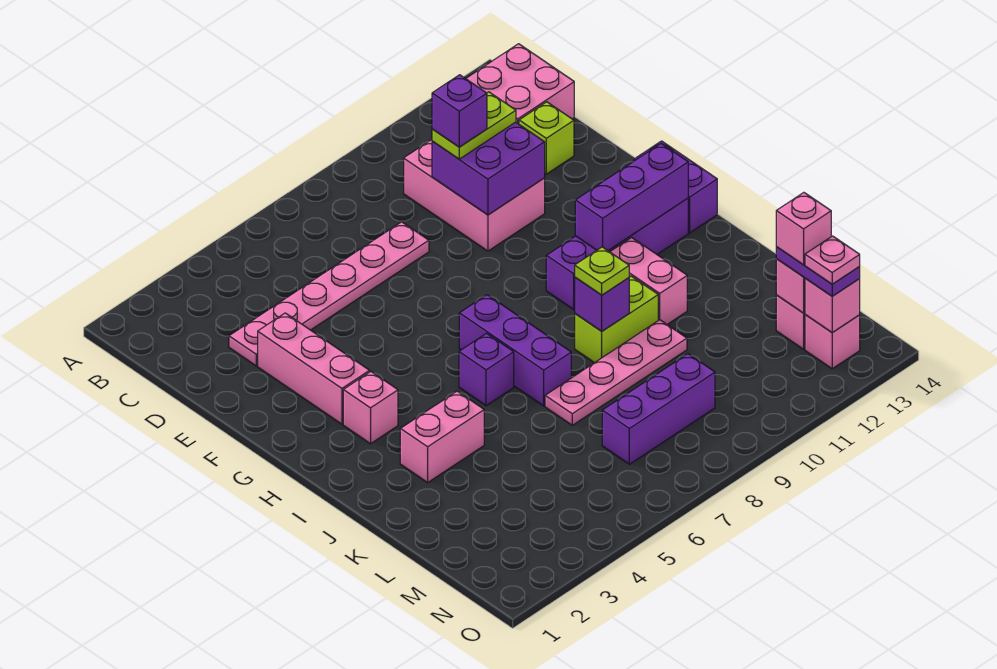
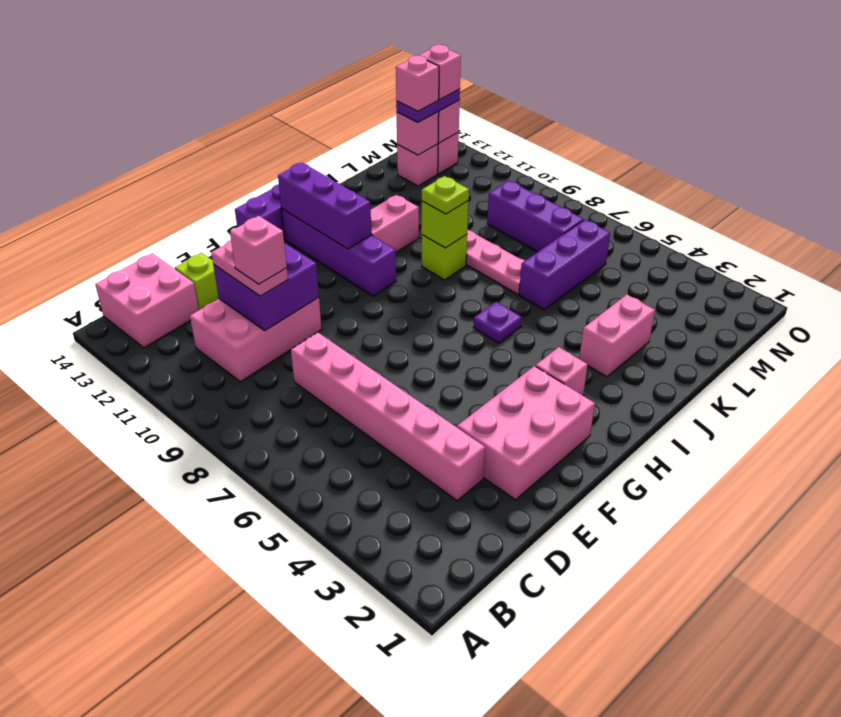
pink 1x6 plate [229,222,429,366] -> pink 1x6 brick [291,332,485,501]
lime 1x2 plate [432,92,516,159] -> pink 1x2 plate [212,240,288,296]
purple 1x1 brick [432,75,487,147] -> pink 1x1 brick [230,216,287,284]
pink 1x3 brick [258,313,370,424] -> pink 2x3 brick [457,366,595,500]
purple 1x3 brick [459,295,571,406] -> purple 1x3 brick moved to [519,220,610,309]
purple 1x1 brick [459,333,514,406] -> purple 1x1 plate [474,302,522,343]
pink 1x2 brick [400,391,484,482] -> pink 1x2 brick turned to [579,294,655,377]
lime 1x2 brick [575,276,658,363] -> lime 1x1 brick [422,235,467,280]
purple 1x1 brick [575,278,629,331] -> lime 1x1 brick [422,201,468,248]
pink 1x1 plate [805,236,860,284] -> pink 1x1 brick [418,45,461,99]

